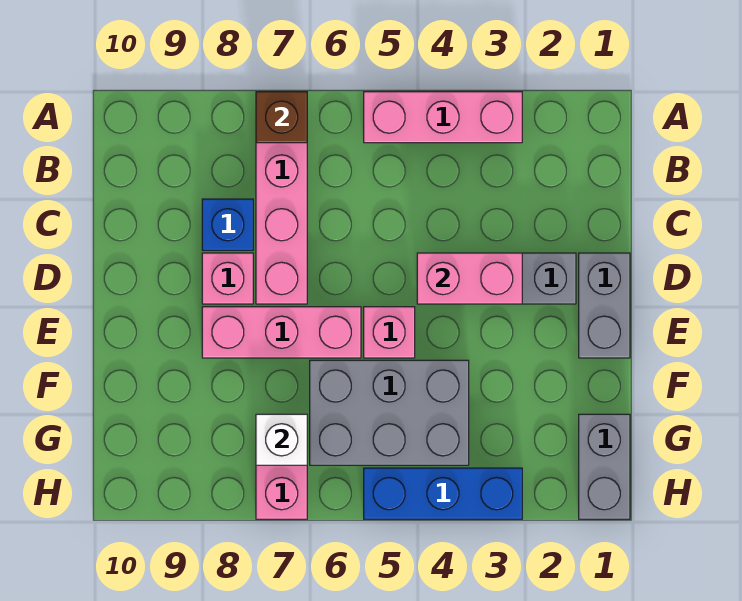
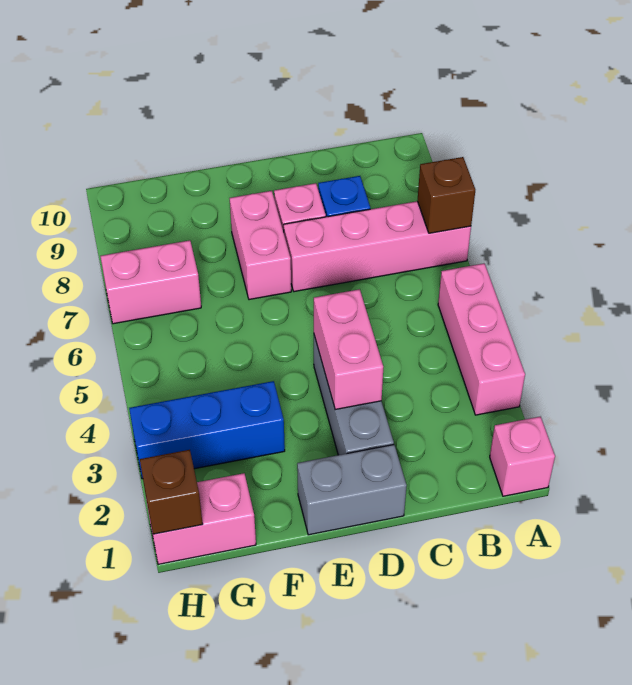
pink 1x1 brick [364,307,415,358] -> pink 1x1 brick moved to [490,417,555,496]
pink 1x3 brick [202,307,361,358] -> pink 1x2 brick [230,191,291,300]
grey 2x3 brick [310,360,469,465] -> none
grey 1x2 brick [579,414,630,519] -> pink 1x2 brick [147,473,256,564]
white 1x1 brick [256,414,307,465] -> none
none -> brown 1x1 brick [140,450,203,534]
blue 1x3 brick [364,468,522,519] -> blue 1x3 brick turned to [129,381,285,479]

